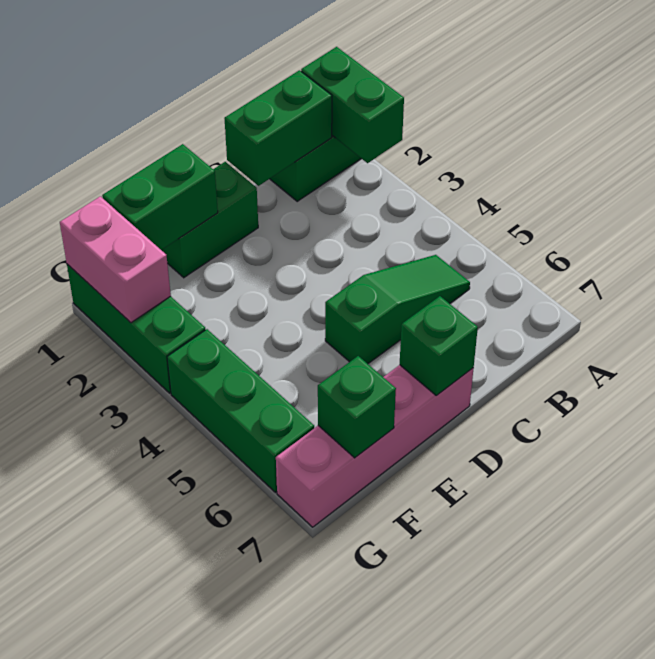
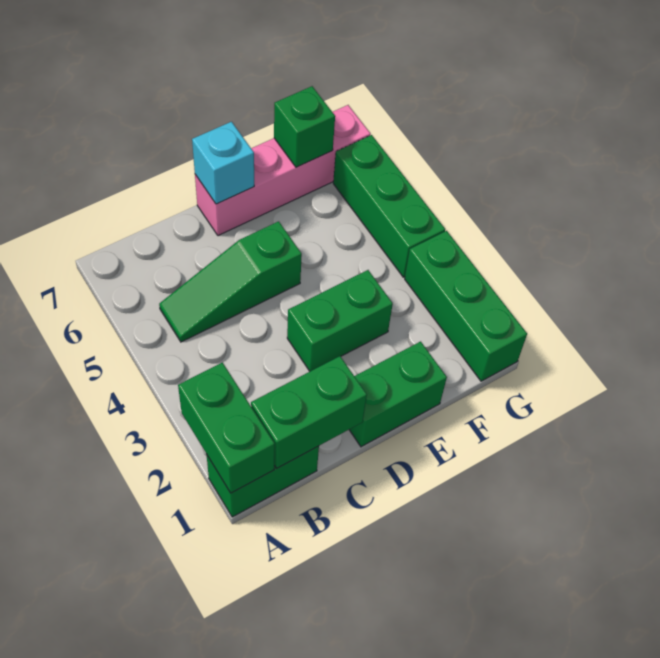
green 1x1 brick [400,296,478,396] -> cyan 1x1 brick [192,122,254,204]
green 1x2 brick [102,144,218,250] -> green 1x2 brick moved to [287,270,393,371]
pink 1x2 brick [60,196,171,323] -> none

